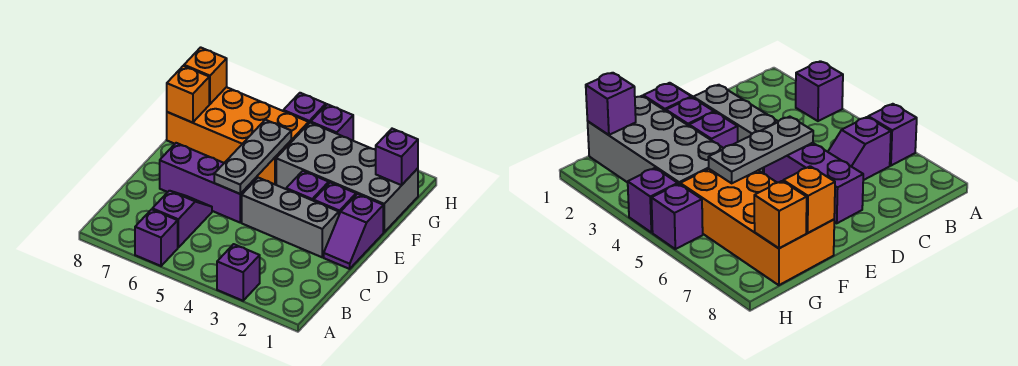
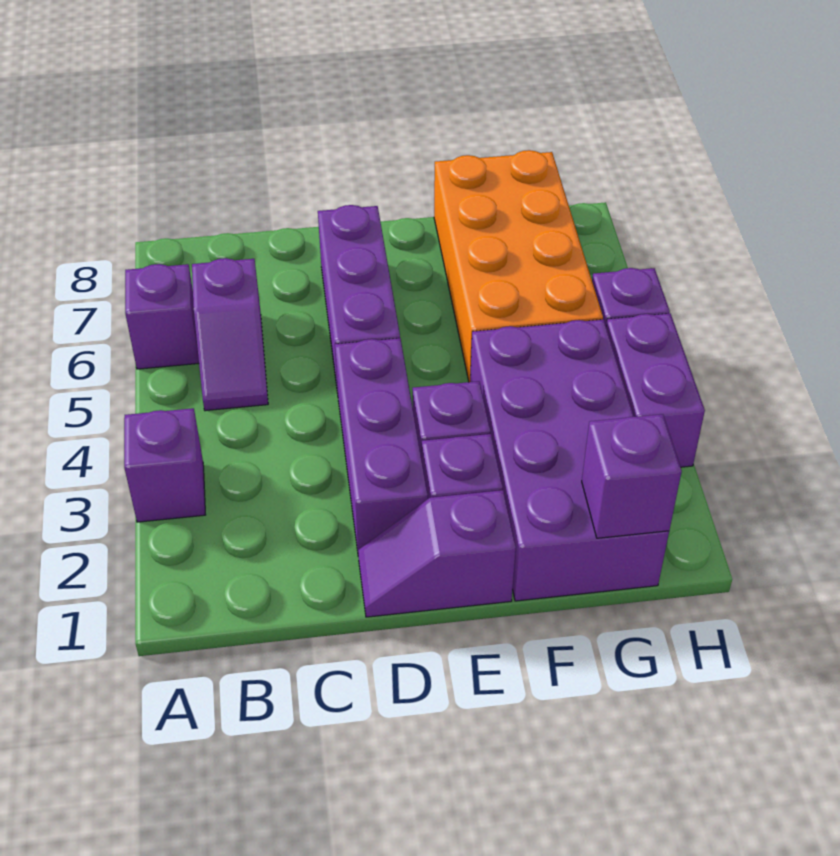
purple 1x2 slope [152,191,212,247] -> purple 1x2 slope turned to [192,258,268,411]
grey 1x3 brick [242,178,339,257] -> purple 1x3 brick [335,338,428,551]
grey 1x3 plate [214,120,291,194] -> none
grey 2x4 brick [276,123,418,232] -> purple 2x4 brick [470,320,669,601]
orange 1x1 brick [167,66,209,123] -> none
orange 1x1 brick [184,47,227,104] -> none
purple 1x1 brick [311,104,353,140] -> purple 1x2 brick [606,313,705,467]

